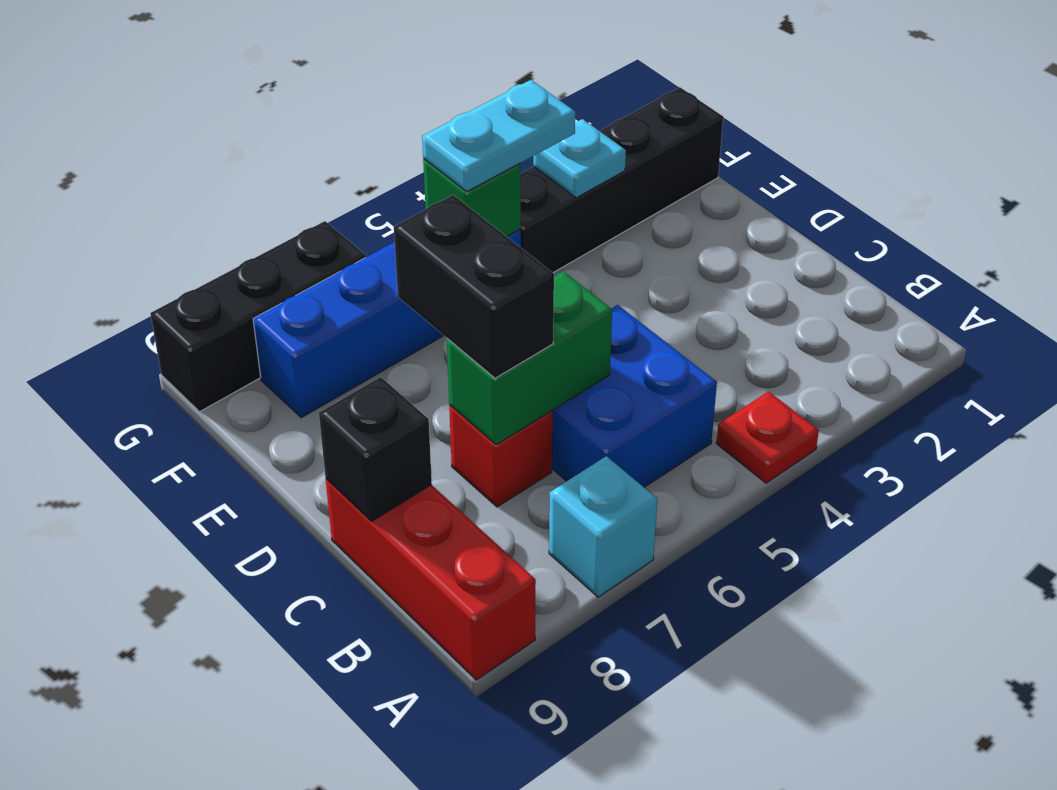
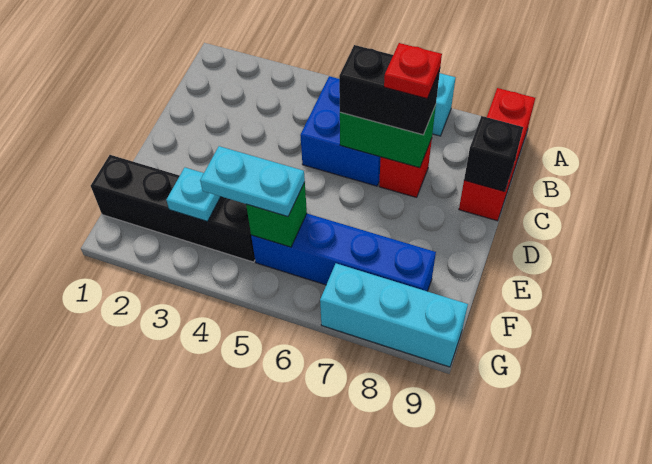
red 1x1 plate [716,392,819,483] -> red 1x1 plate moved to [384,43,442,99]
black 1x2 brick [394,195,554,378] -> black 1x2 brick turned to [339,45,440,135]
black 1x3 brick [150,221,366,412] -> cyan 1x3 brick [320,263,468,367]

